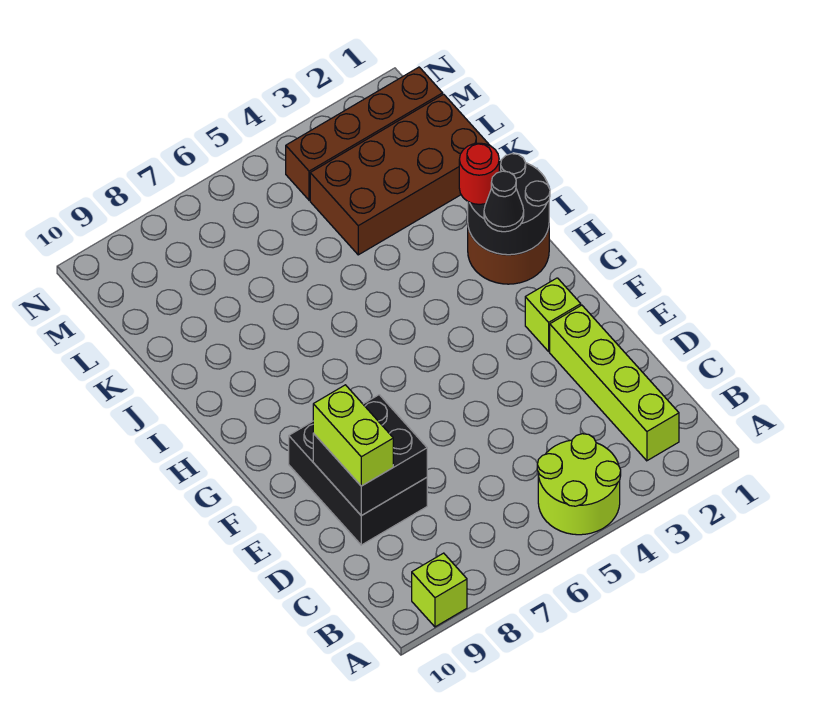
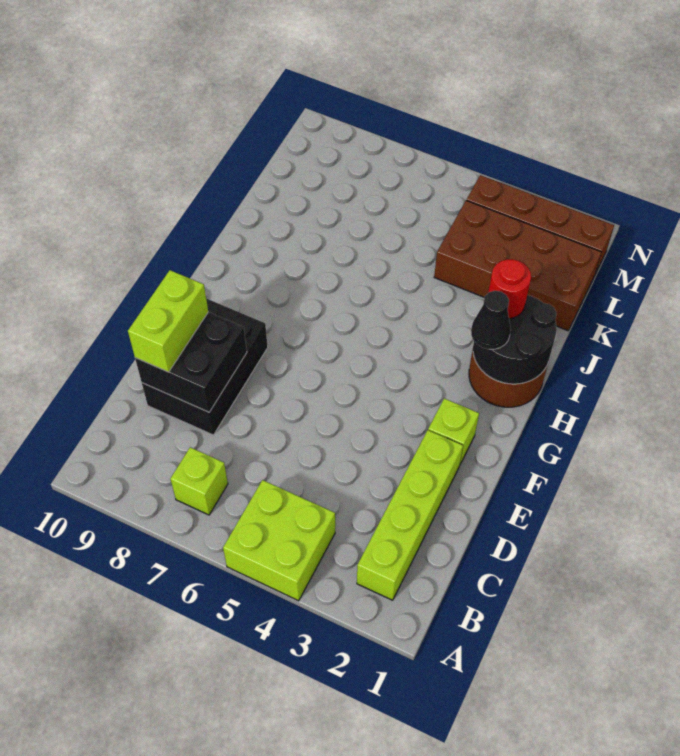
lime 2x2 round brick [537,434,621,535] -> lime 2x2 brick [223,480,335,601]
lime 1x1 brick [412,553,467,627] -> lime 1x1 brick moved to [170,447,228,515]

